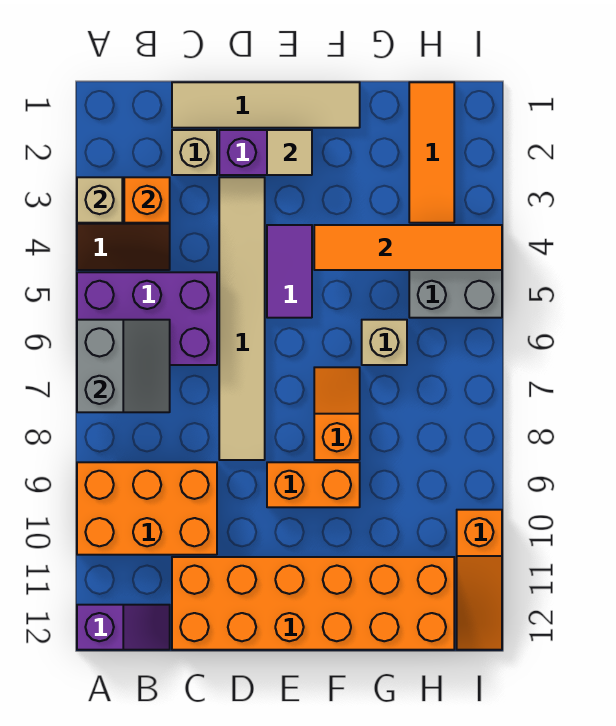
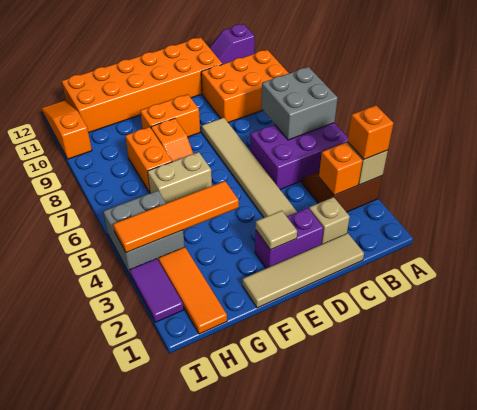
none -> orange 1x1 brick [348,105,394,159]
grey 2x2 slope [77,320,170,412] -> grey 2x2 brick [261,67,338,140]
purple 1x2 tile [267,225,312,318] -> purple 1x2 tile moved to [130,259,183,322]
tan 1x1 brick [362,320,407,365] -> tan 1x2 brick [148,152,212,203]
none -> orange 1x2 brick [125,127,172,193]

